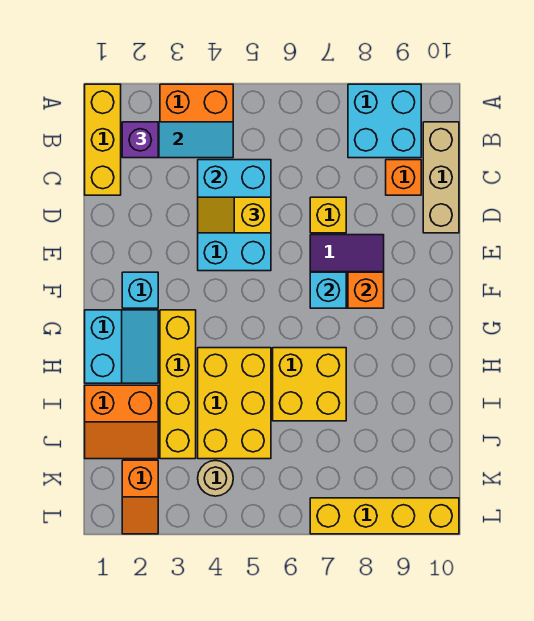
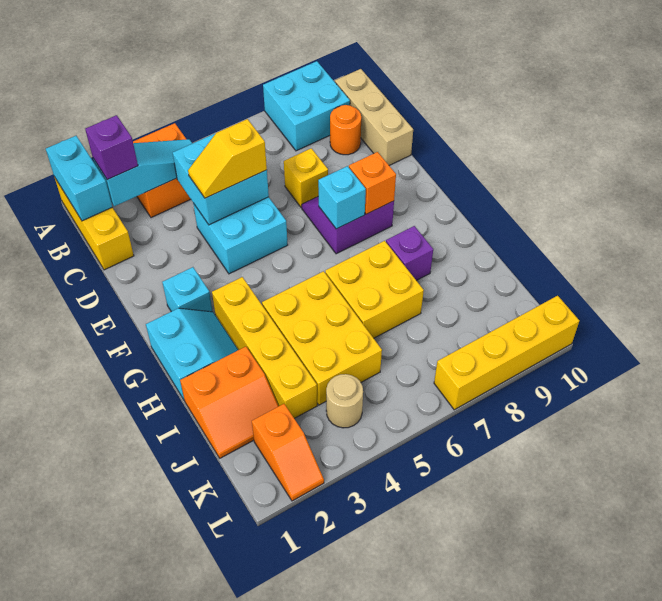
none -> cyan 1x2 brick [46,136,112,221]
orange 1x1 brick [386,160,421,195] -> orange 1x1 round brick [330,105,361,155]
none -> purple 1x1 brick [386,226,433,281]

